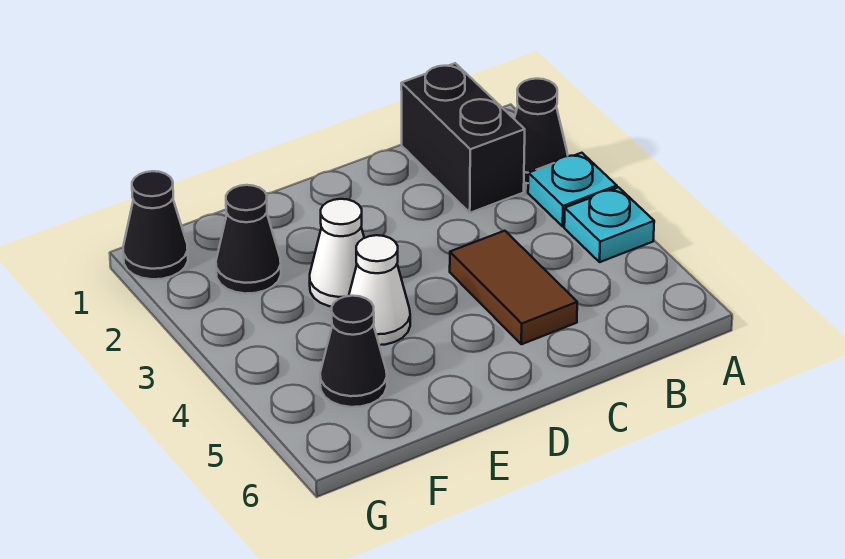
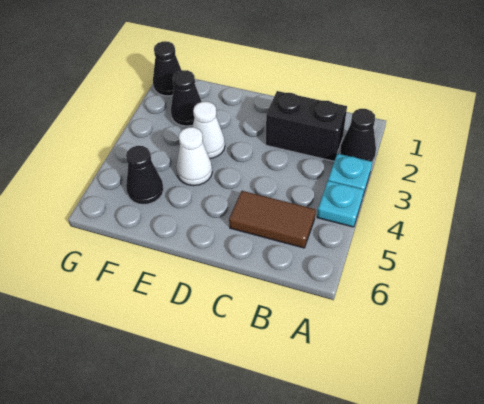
black 1x2 brick [401,63,525,213] -> black 1x2 brick turned to [266,91,347,161]
brown 1x2 tile [450,231,577,344] -> brown 1x2 tile turned to [229,191,316,248]

